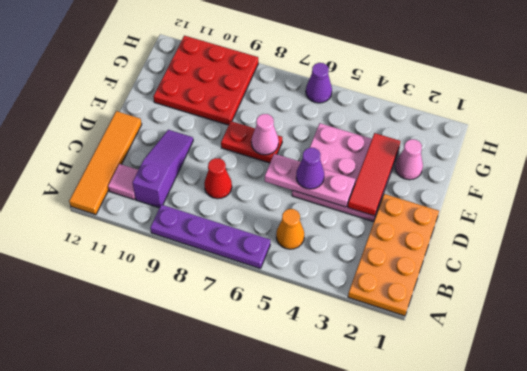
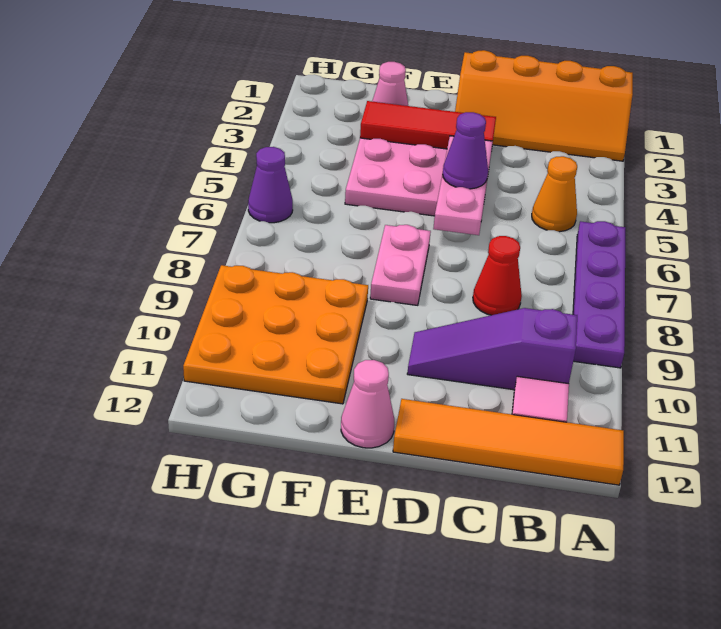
orange 2x4 plate [348,194,439,316] -> orange 2x4 slope [455,50,633,161]
red 1x2 plate [221,121,282,163] -> pink 1x2 plate [370,225,431,305]
pink 1x1 cone [251,114,279,155] -> pink 1x1 cone moved to [341,360,394,448]
red 3x3 plate [153,36,258,125] -> orange 3x3 plate [183,265,368,404]

